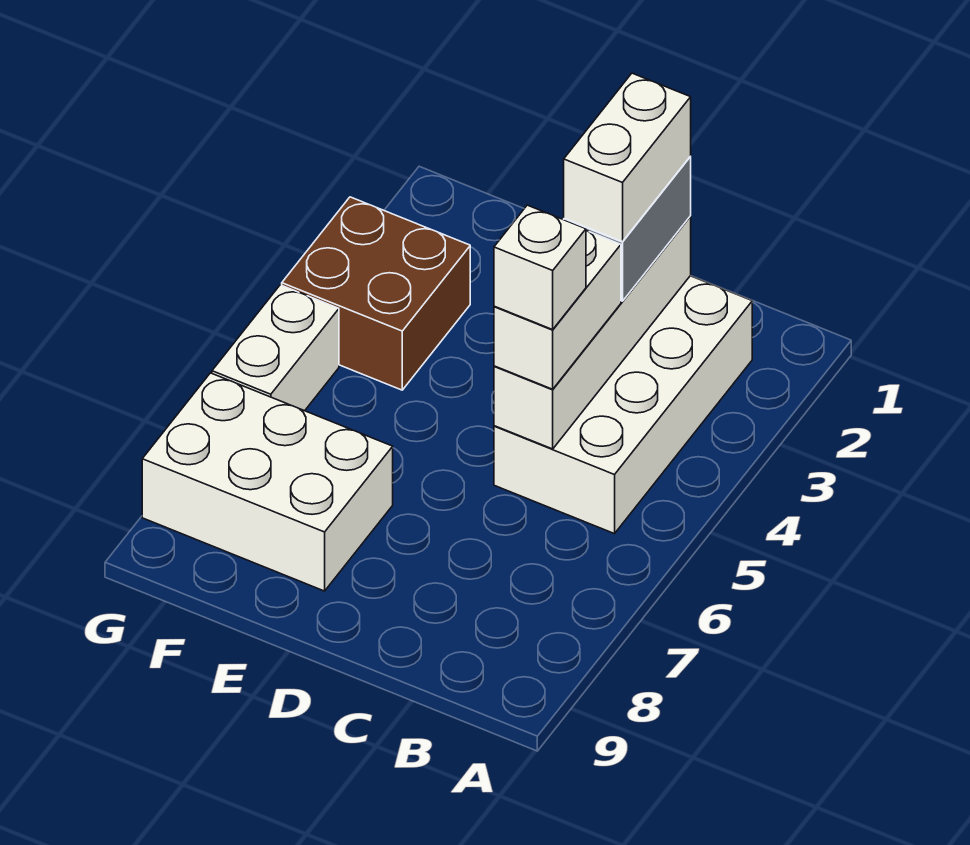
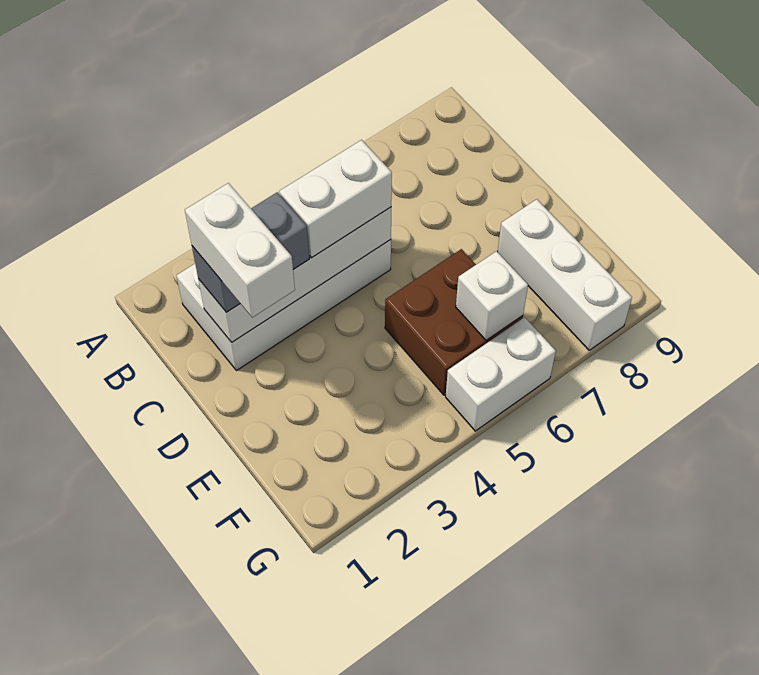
white 1x2 brick [564,73,691,242] -> white 1x2 brick turned to [185,183,295,318]
white 1x1 brick [494,205,586,330] -> white 1x1 brick moved to [456,251,528,340]
white 2x3 brick [142,373,393,591] -> white 1x3 brick [498,199,632,350]
brown 2x2 brick [282,197,470,390] -> brown 2x2 brick moved to [385,249,523,395]

